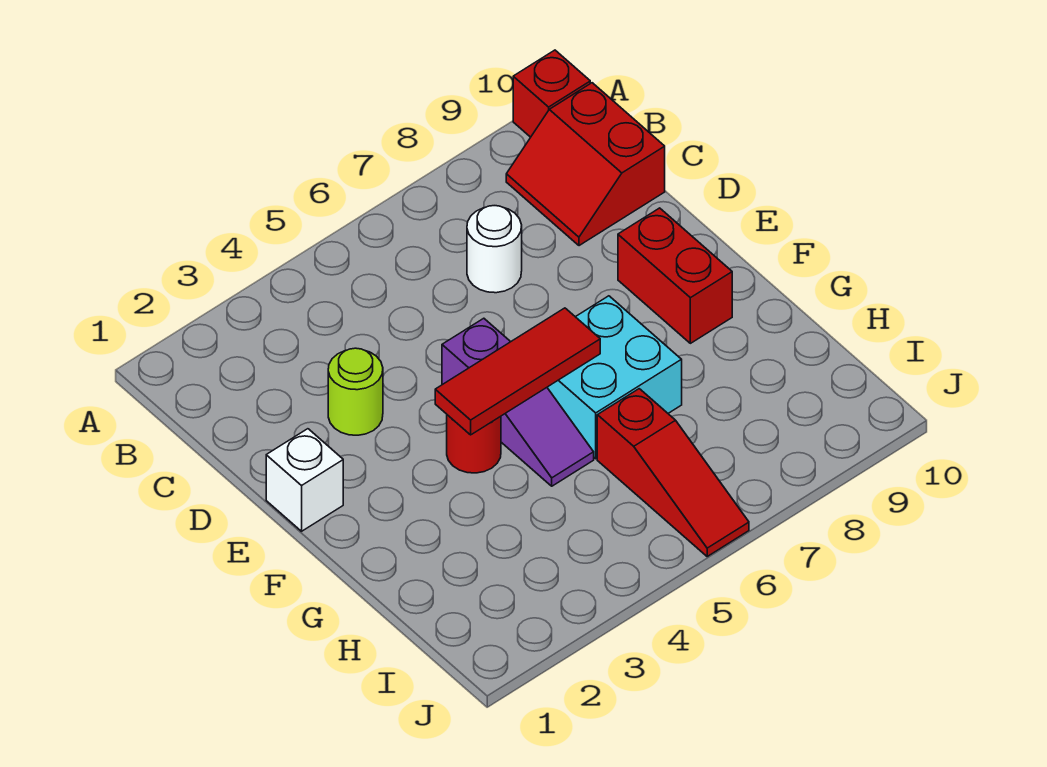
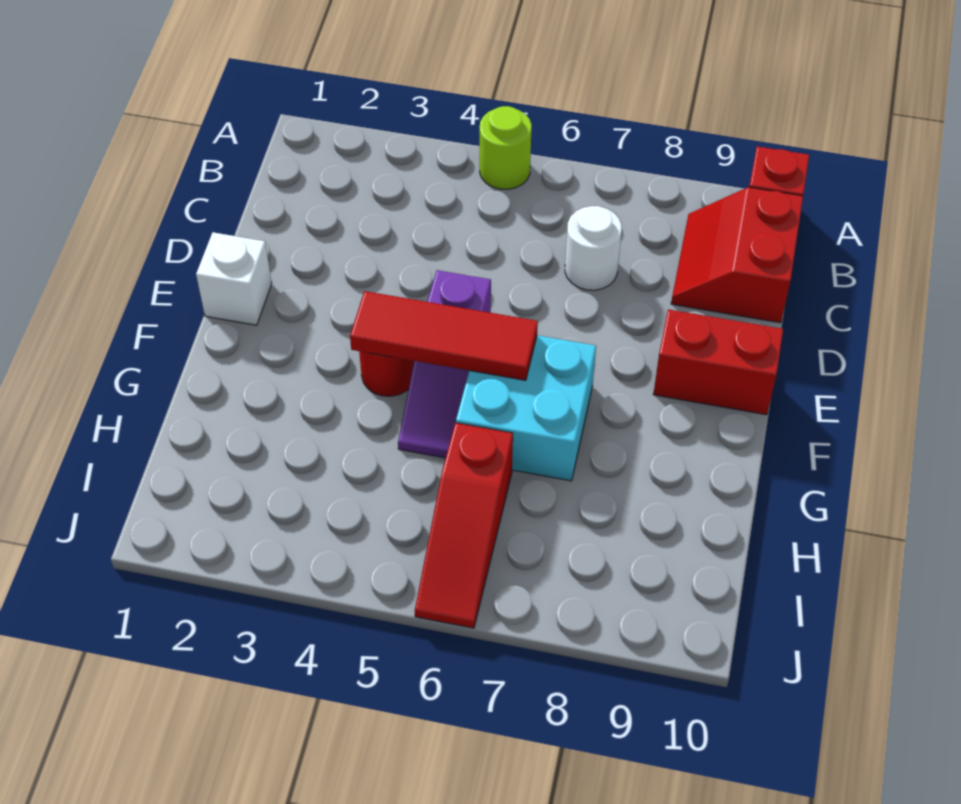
lime 1x1 round brick [328,348,383,435] -> lime 1x1 round brick moved to [480,106,532,189]
red 1x2 brick [618,208,732,343] -> red 1x2 brick turned to [653,309,783,415]

